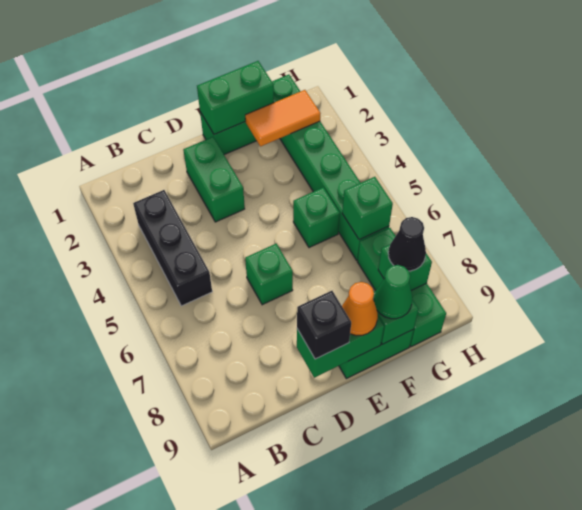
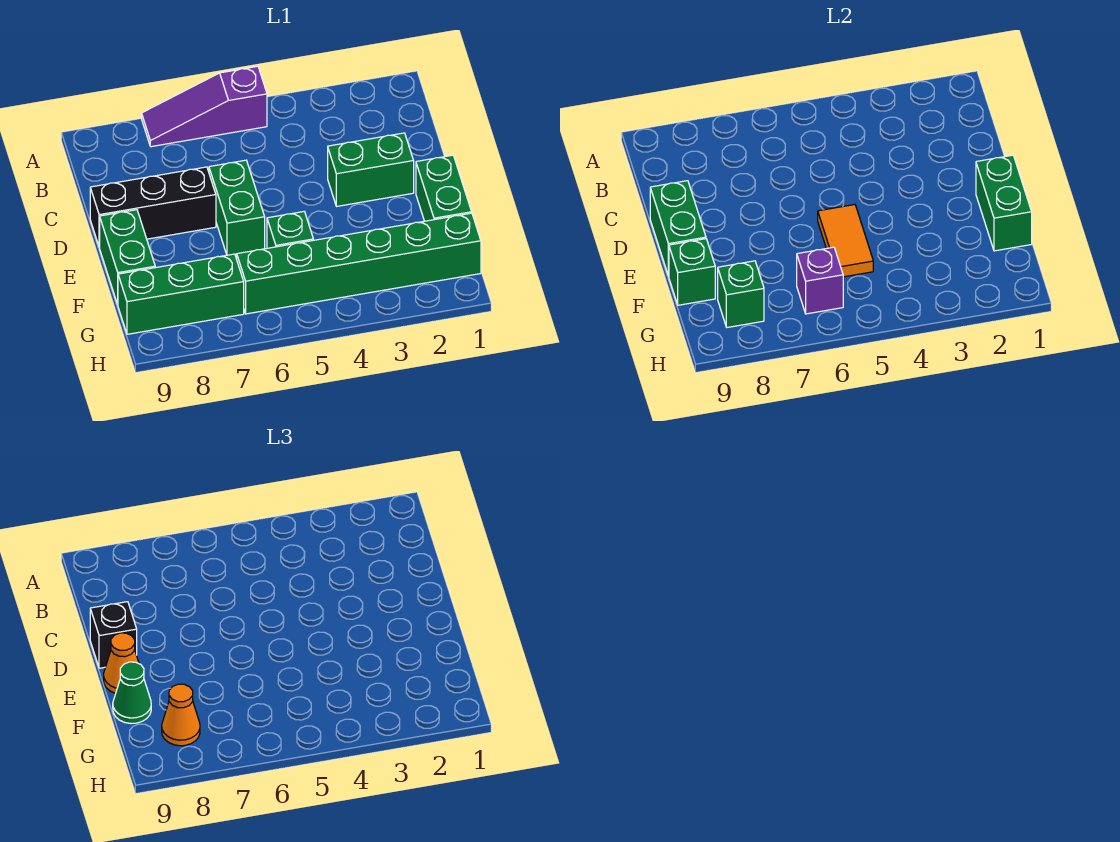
none -> purple 1x3 slope [142,66,267,147]
black 1x3 brick [133,190,212,306] -> black 1x3 brick moved to [90,167,216,247]
green 1x1 brick [245,244,293,305] -> green 1x2 brick [209,160,265,255]
orange 1x2 tile [245,90,321,146] -> orange 1x2 tile moved to [818,205,873,277]
green 1x1 brick [342,177,393,240] -> purple 1x1 brick [797,247,843,314]
black 1x1 cone [388,217,426,271] -> orange 1x1 cone [162,684,200,746]

